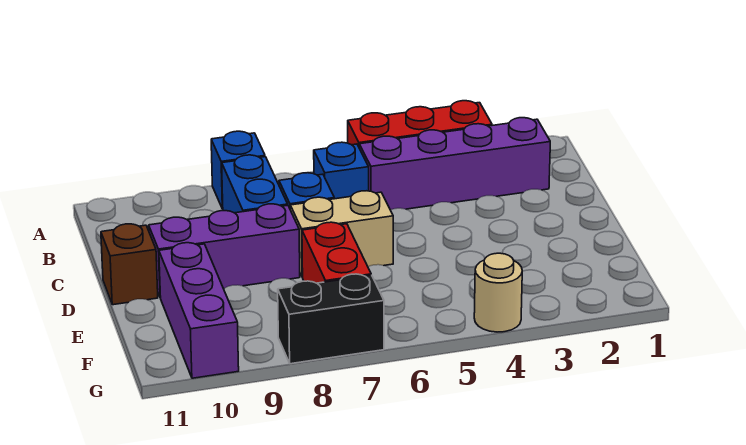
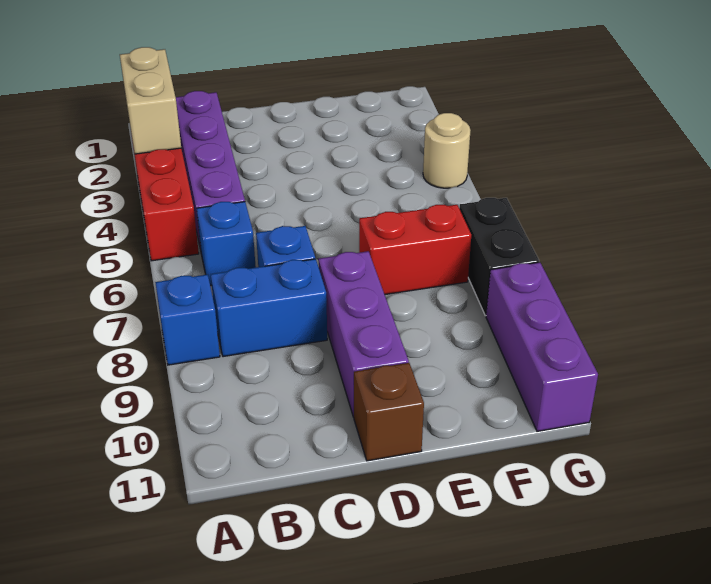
tan 1x2 brick [290,191,393,277] -> tan 1x2 brick moved to [120,47,181,154]
purple 1x3 brick [159,243,239,378] -> purple 1x3 brick turned to [486,262,598,431]

